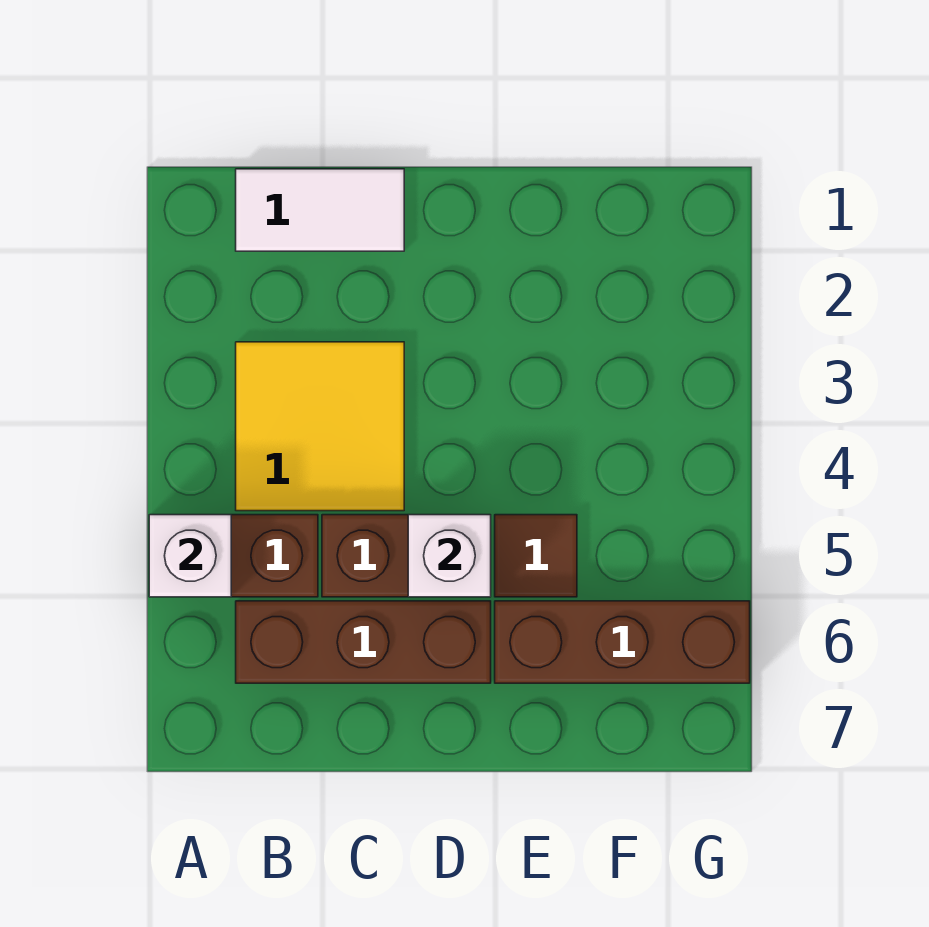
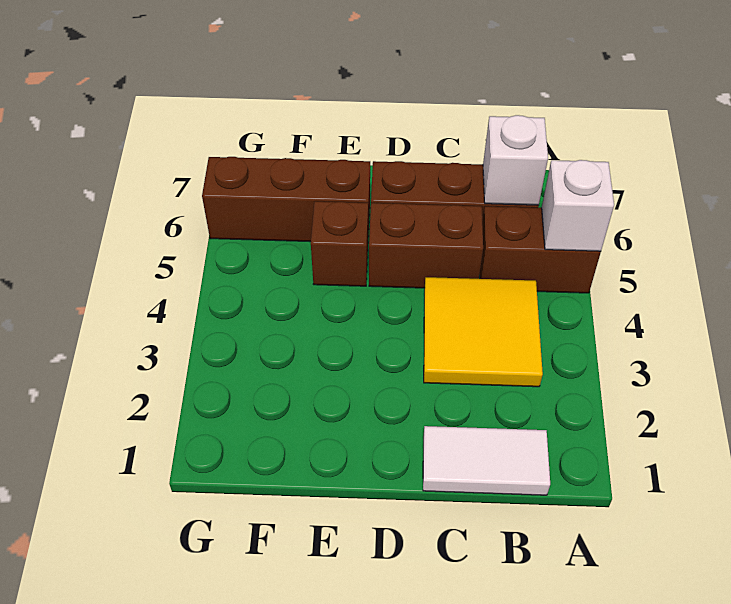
white 1x1 brick [408,515,491,597] -> white 1x1 brick moved to [483,115,548,205]
brown 1x1 tile [495,515,577,597] -> brown 1x1 brick [311,201,368,286]

